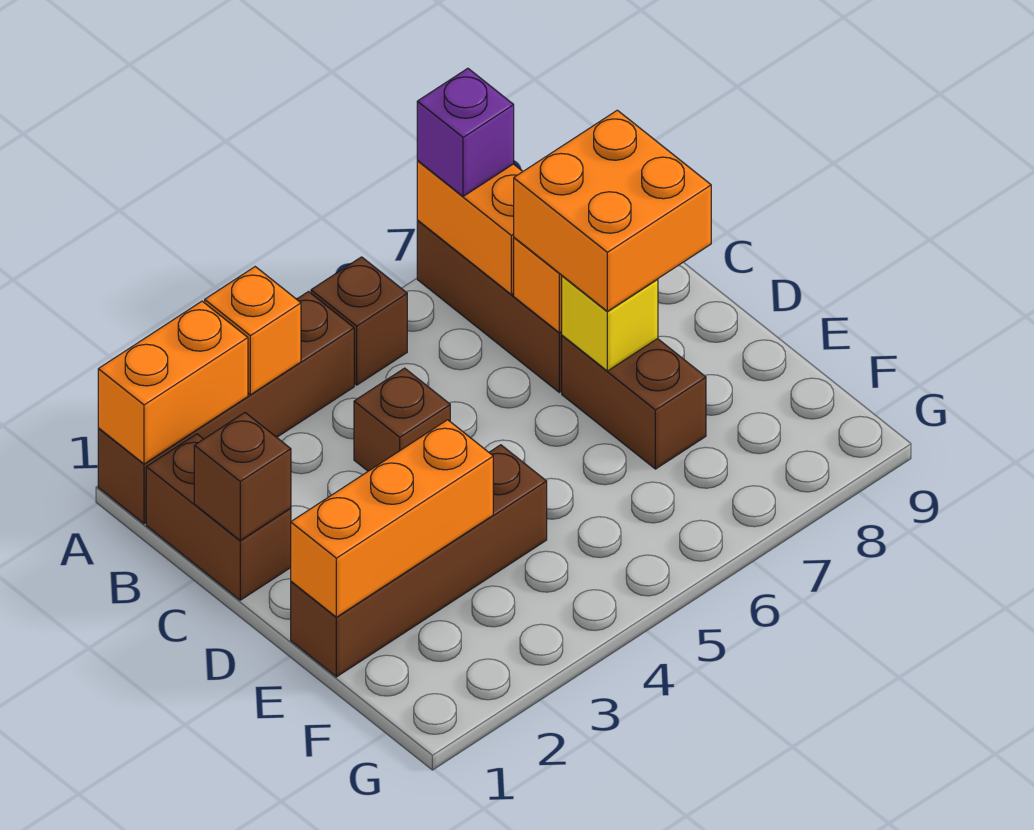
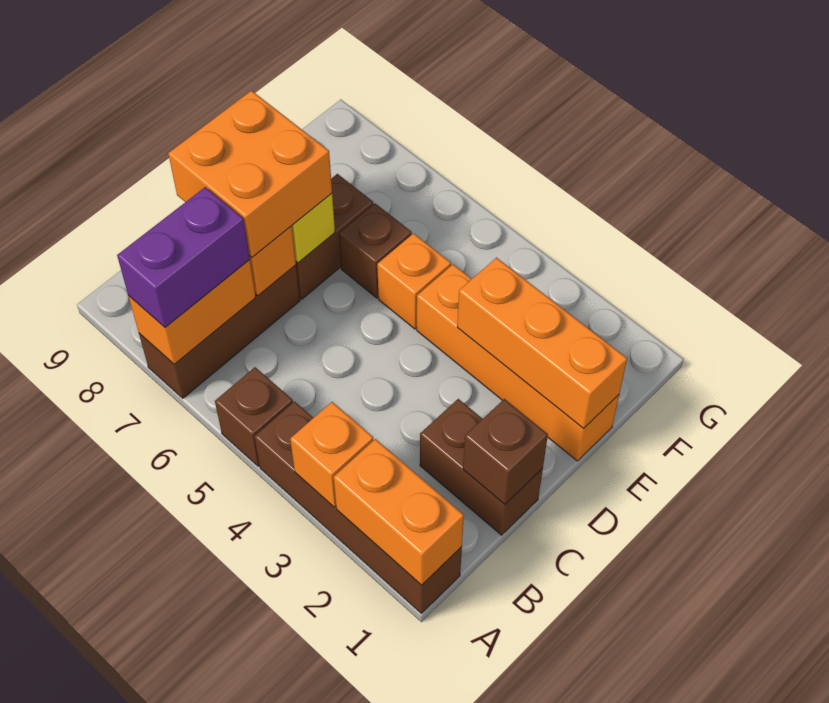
purple 1x1 brick [417,68,514,196] -> purple 1x2 brick [117,187,250,327]
brown 1x2 brick [146,434,291,600] -> brown 1x2 brick turned to [420,399,543,535]
brown 1x1 brick [354,368,450,471] -> brown 1x1 brick moved to [339,203,412,298]
brown 1x4 brick [291,445,547,677] -> orange 1x4 brick [417,264,619,461]
none -> orange 1x1 brick [377,233,451,329]

